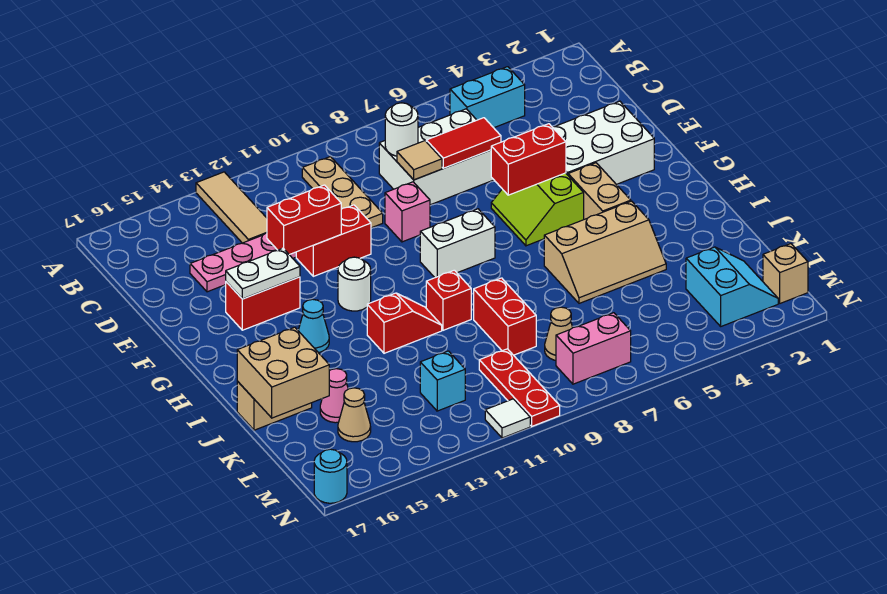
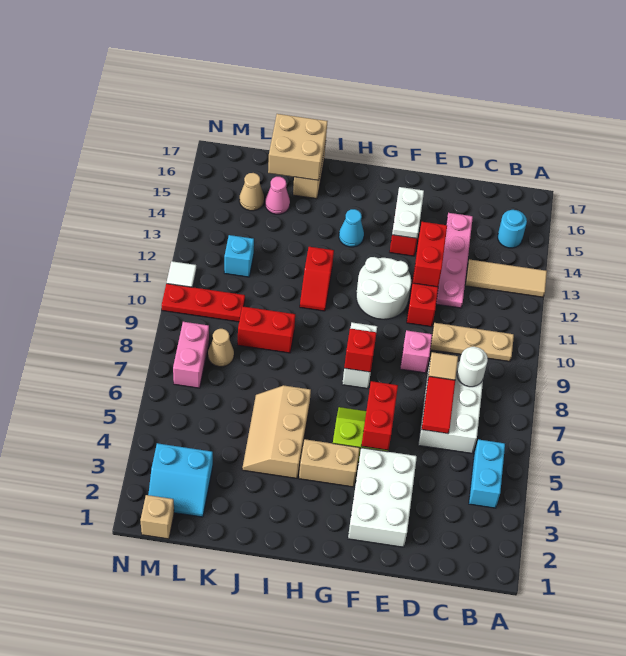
white 1x1 round brick [338,257,371,311] -> white 2x2 round brick [356,257,411,319]
red 1x1 brick [426,270,471,330] -> red 1x1 brick moved to [344,329,376,372]
cyan 1x1 round brick [314,449,347,503] -> cyan 1x1 round brick moved to [498,210,527,248]

